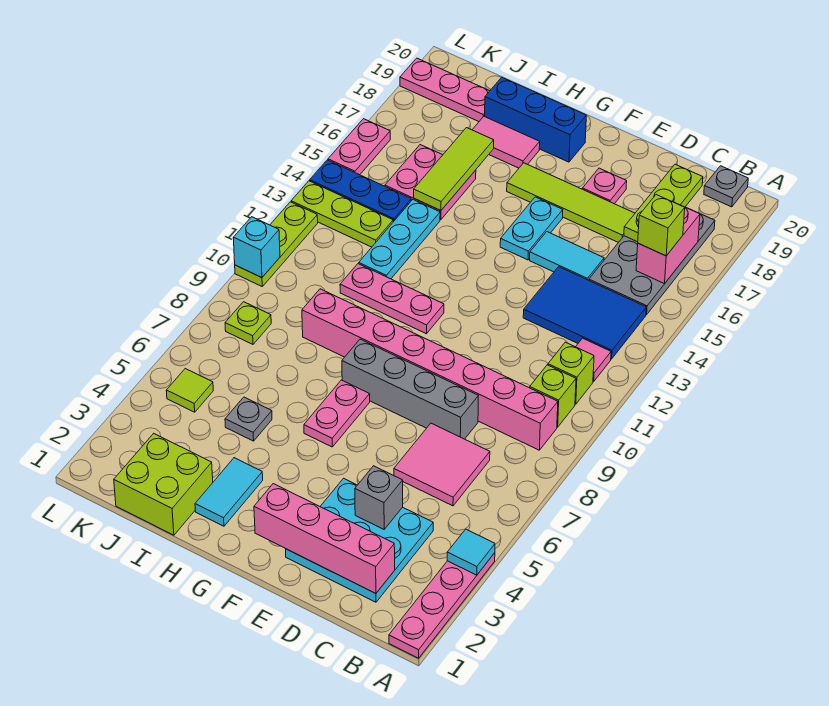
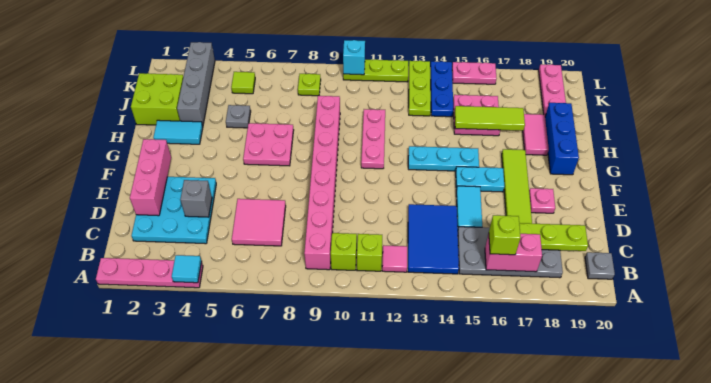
pink 1x4 brick [254,484,395,594] -> pink 1x3 brick [130,139,171,216]
grey 1x4 brick [342,339,478,439] -> grey 1x4 brick moved to [177,42,215,125]
pink 1x2 plate [304,380,370,447] -> pink 2x2 plate [243,123,294,166]
cyan 1x3 plate [359,200,440,279] -> cyan 1x3 plate moved to [408,146,479,171]

